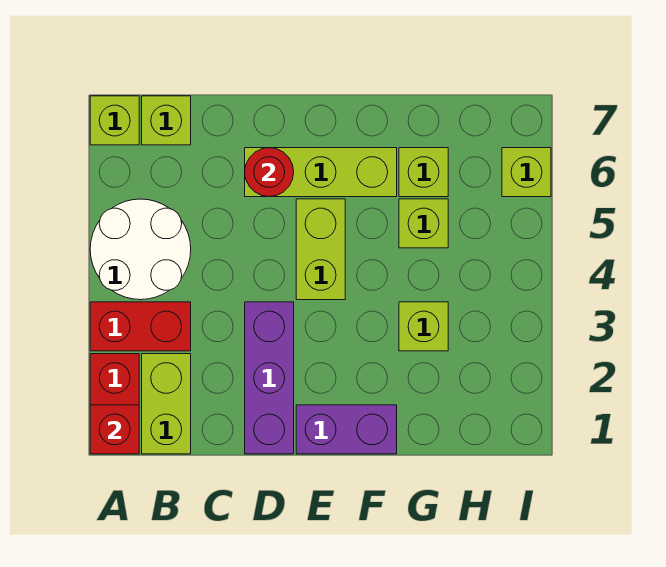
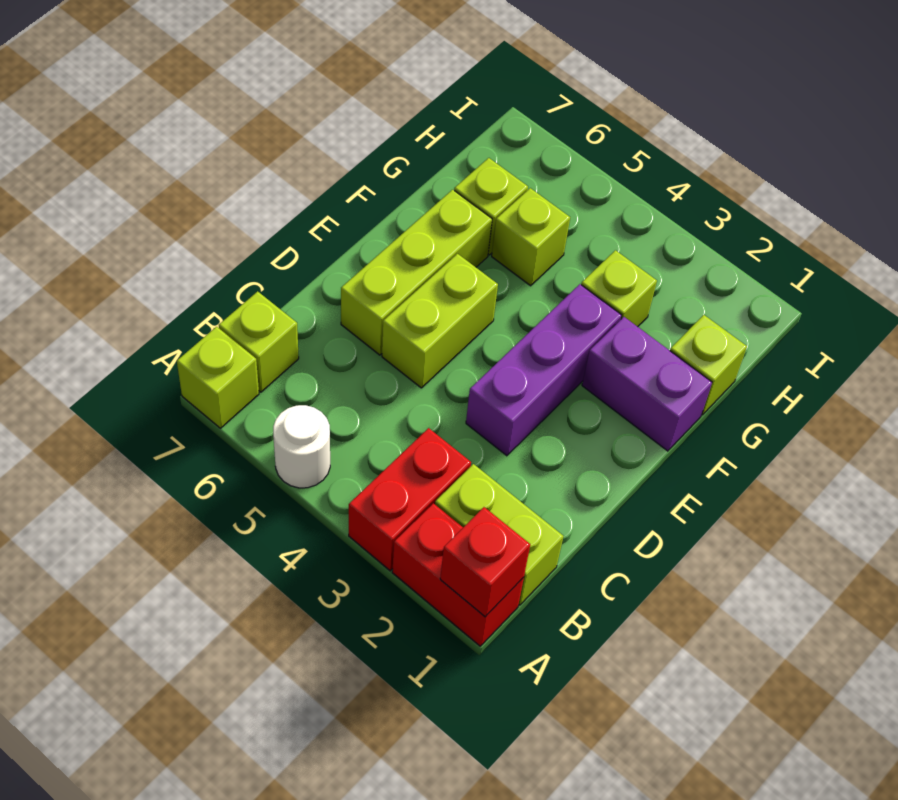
white 2x2 round brick [90,199,191,300] -> white 1x1 round brick [273,405,330,488]
purple 1x3 brick [245,302,294,454] -> purple 1x3 brick turned to [466,284,622,456]
red 1x1 round brick [245,148,294,197] -> none
purple 1x2 brick [296,405,397,454] -> purple 1x2 brick turned to [582,317,712,451]
lime 1x2 brick [296,199,345,300] -> lime 1x2 brick turned to [382,254,498,388]
lime 1x1 brick [502,148,551,197] -> lime 1x1 brick moved to [670,315,747,415]

